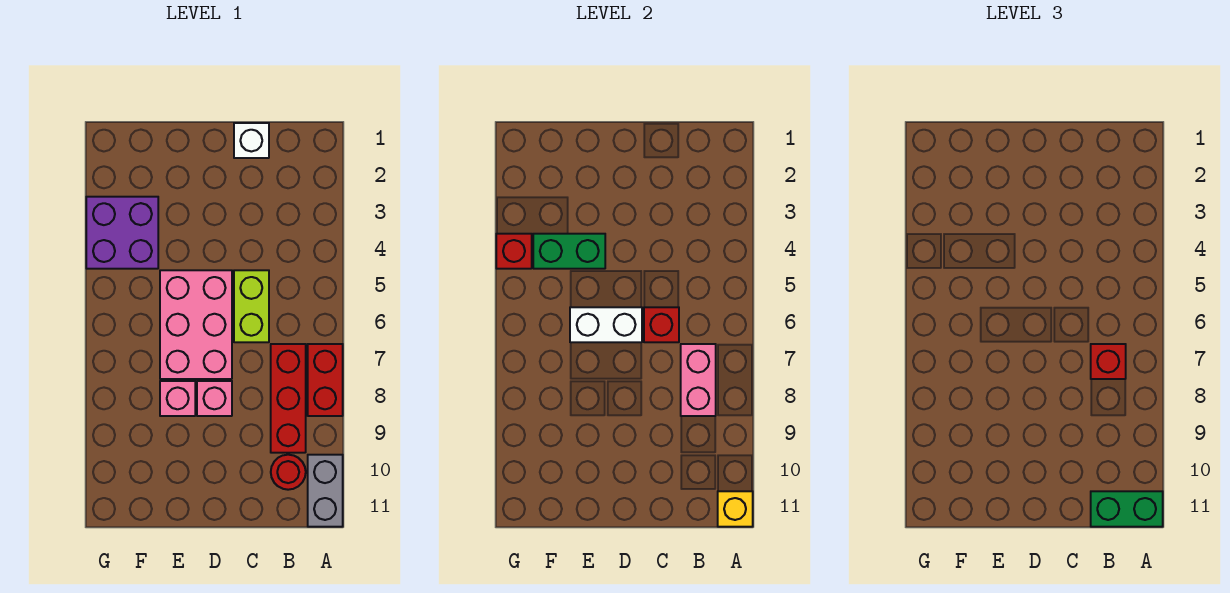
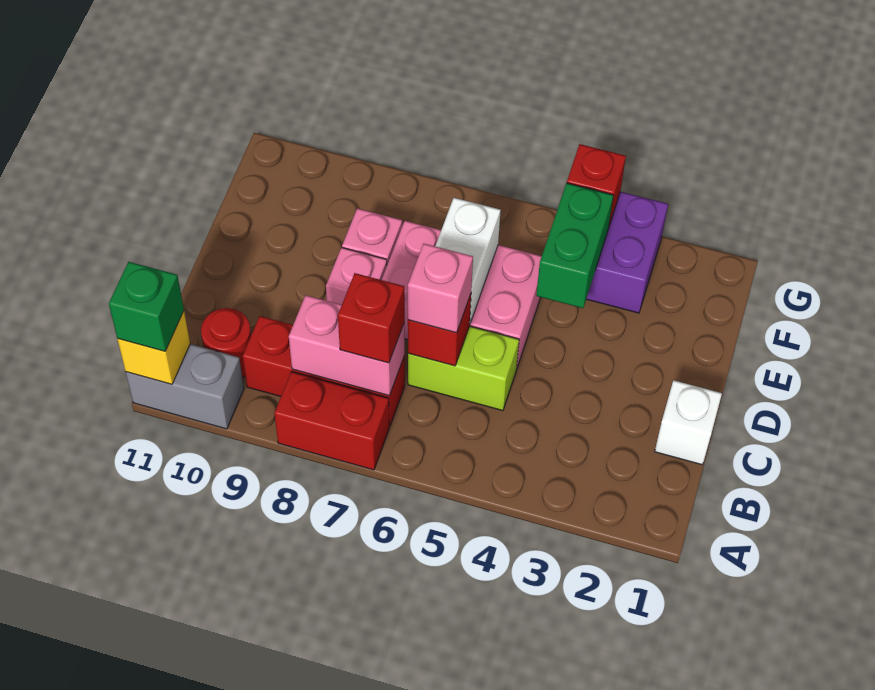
green 1x2 brick [1091,491,1163,527] -> green 1x1 brick [109,262,184,351]
none -> pink 1x1 brick [408,244,473,333]

